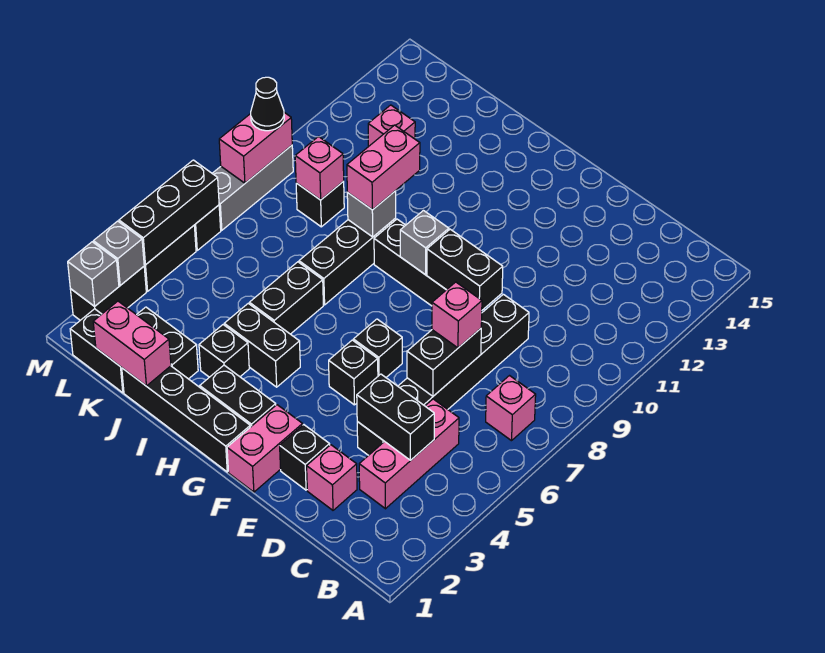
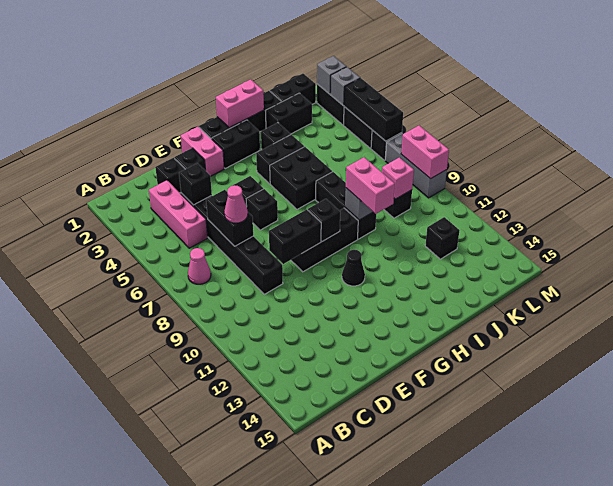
pink 1x1 brick [486,376,536,441] -> pink 1x1 cone [188,248,211,284]
black 1x2 brick [357,374,434,460] -> black 1x1 brick [179,163,212,205]
pink 1x1 brick [307,445,357,510] -> black 1x1 brick [155,158,185,193]
pink 1x1 brick [432,282,482,348] -> pink 1x1 cone [224,185,248,223]
grey 1x1 brick [400,211,449,275] -> black 1x1 brick [308,199,340,241]
black 1x2 brick [249,262,323,334] -> black 2x2 brick [270,147,332,209]
pink 1x2 brick [93,301,171,386] -> pink 1x2 brick moved to [216,79,264,128]
pink 1x1 brick [368,105,415,147] -> black 1x1 brick [425,217,460,259]
black 1x1 cone [251,77,284,131] -> black 1x1 cone moved to [342,250,365,286]

